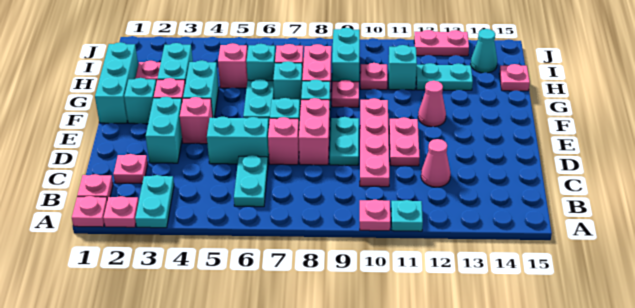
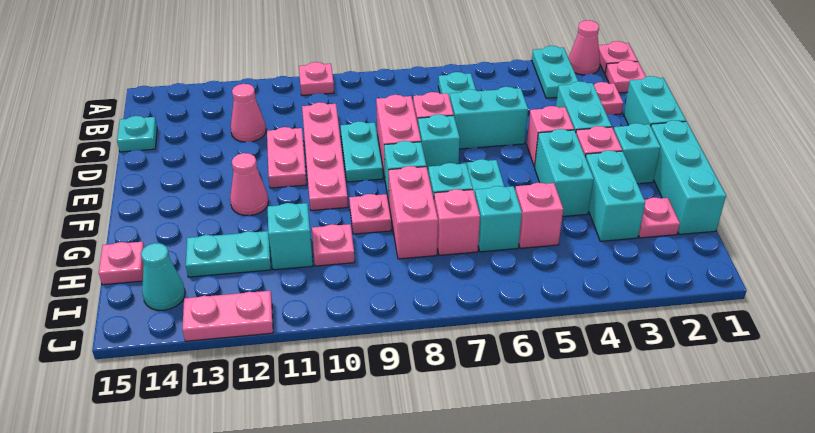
pink 1x1 plate [103,196,139,227] -> pink 1x1 cone [568,20,600,75]
cyan 1x1 plate [391,200,423,231] -> cyan 1x1 plate moved to [117,116,157,152]
cyan 1x2 brick [332,28,360,82] -> cyan 1x2 brick moved to [624,76,686,126]

